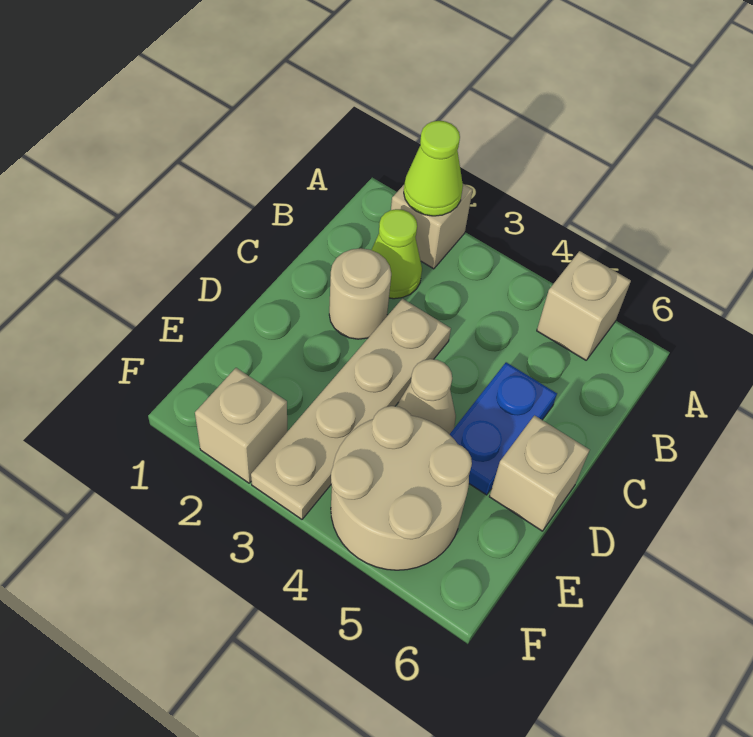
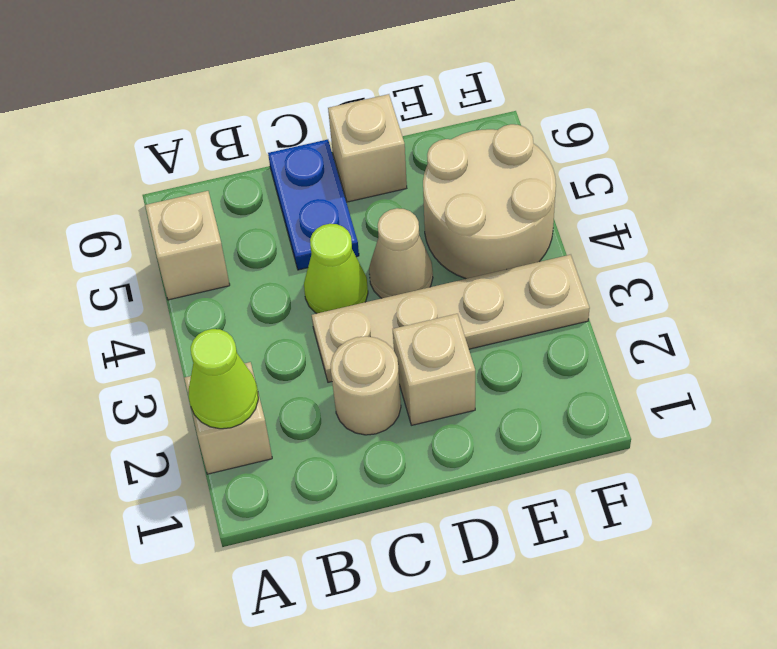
lime 1x1 cone [372,209,422,299] -> lime 1x1 cone moved to [304,224,368,314]
blue 1x2 plate [449,362,557,495] -> blue 1x2 plate turned to [268,140,359,270]
tan 1x1 brick [195,368,288,483] -> tan 1x1 brick moved to [393,314,475,425]

